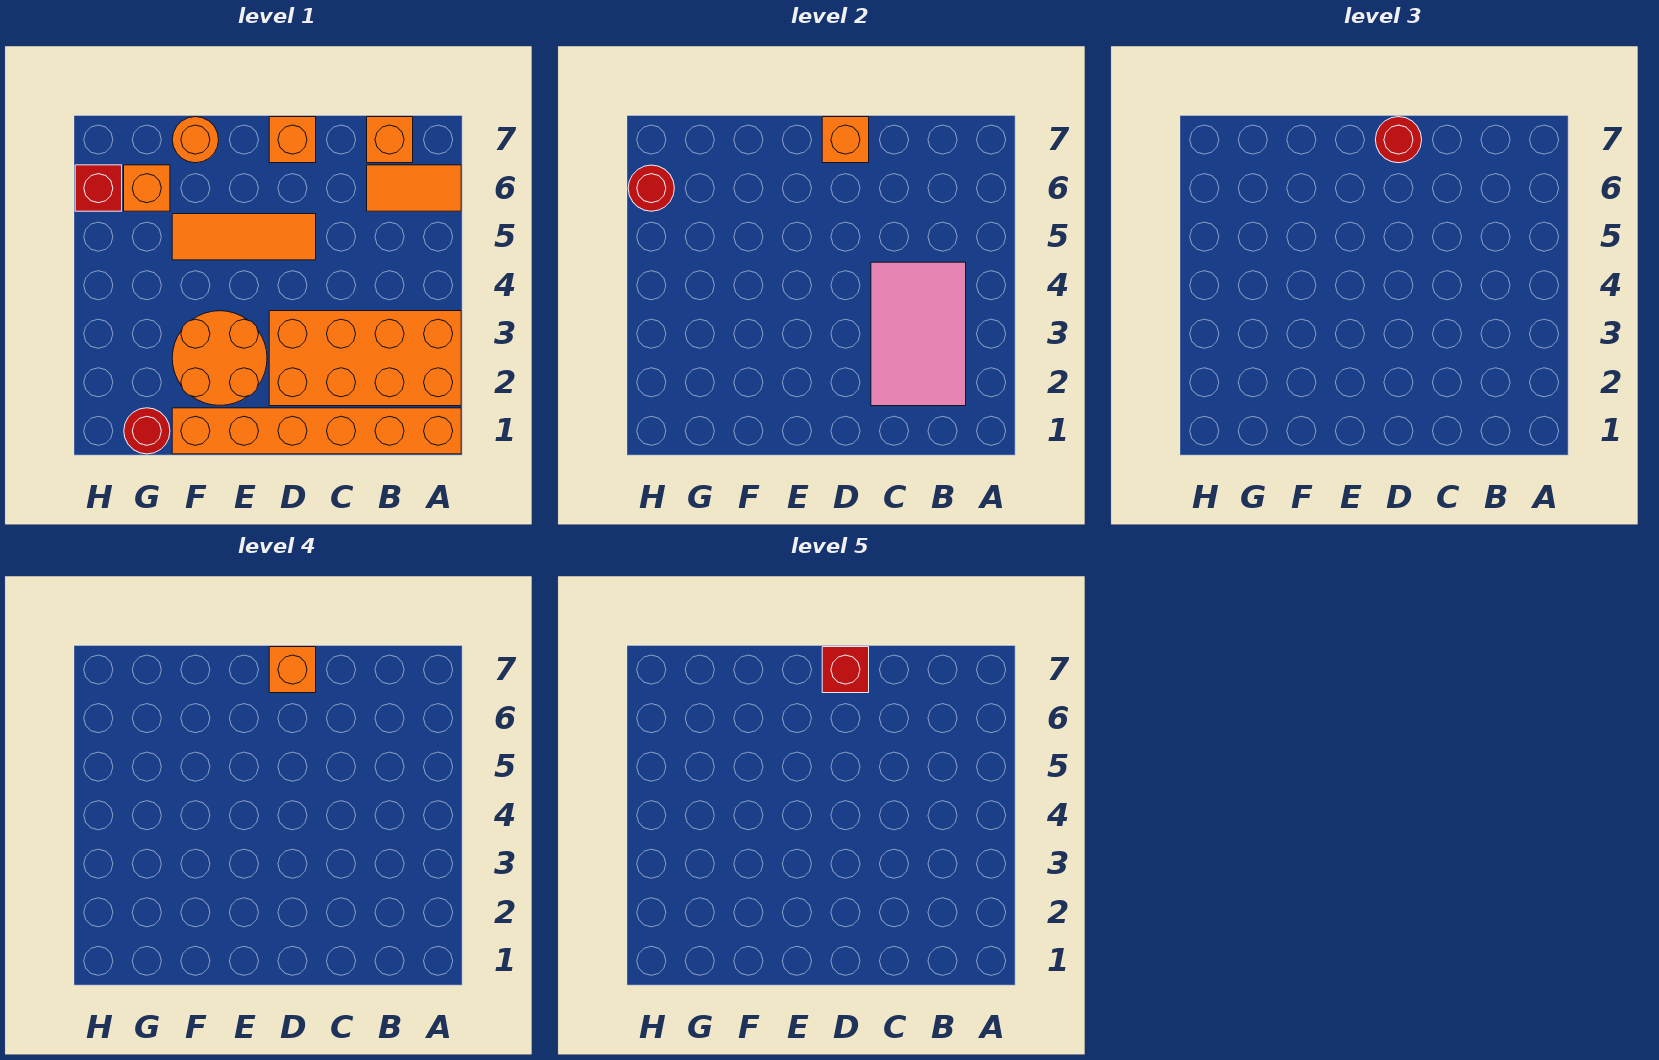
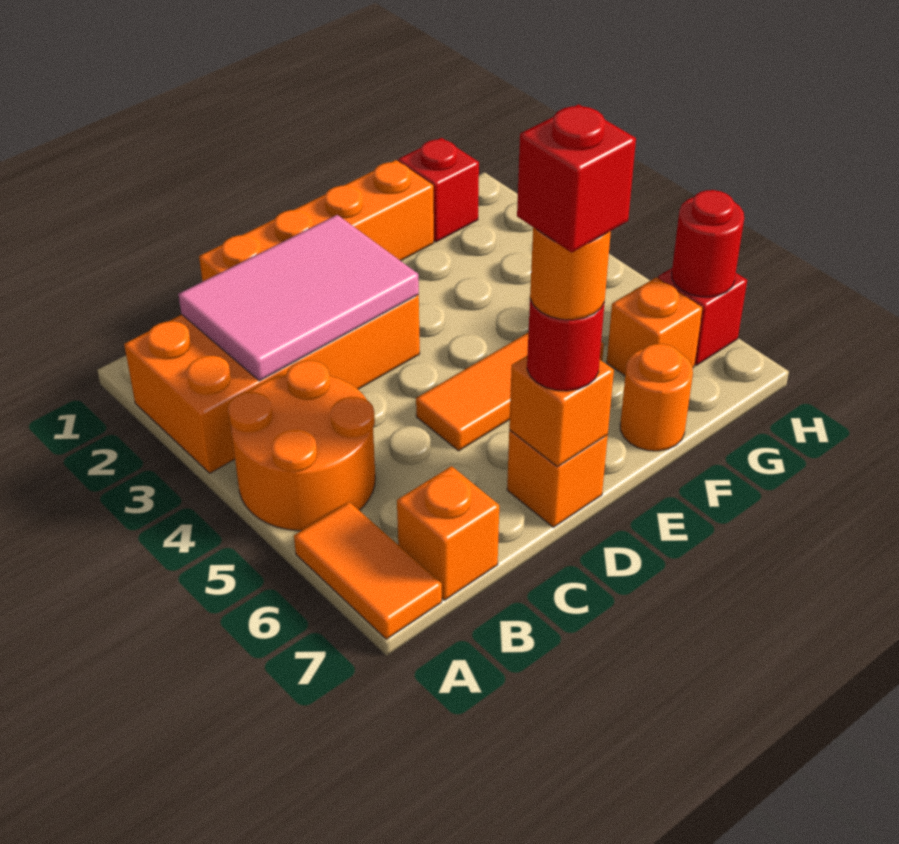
orange 1x6 brick [172,408,461,454] -> orange 1x4 brick [199,160,434,282]
orange 1x2 tile [367,165,461,211] -> orange 1x2 tile turned to [294,502,442,639]
pink 2x3 tile [871,262,966,406] -> pink 2x3 tile turned to [178,215,419,381]
orange 1x1 brick [269,647,316,693] -> orange 1x1 round brick [530,228,611,320]
orange 2x2 round brick [172,311,267,405] -> orange 2x2 round brick moved to [228,360,375,531]
red 1x1 round brick [124,408,170,454] -> red 1x1 brick [398,138,479,242]

